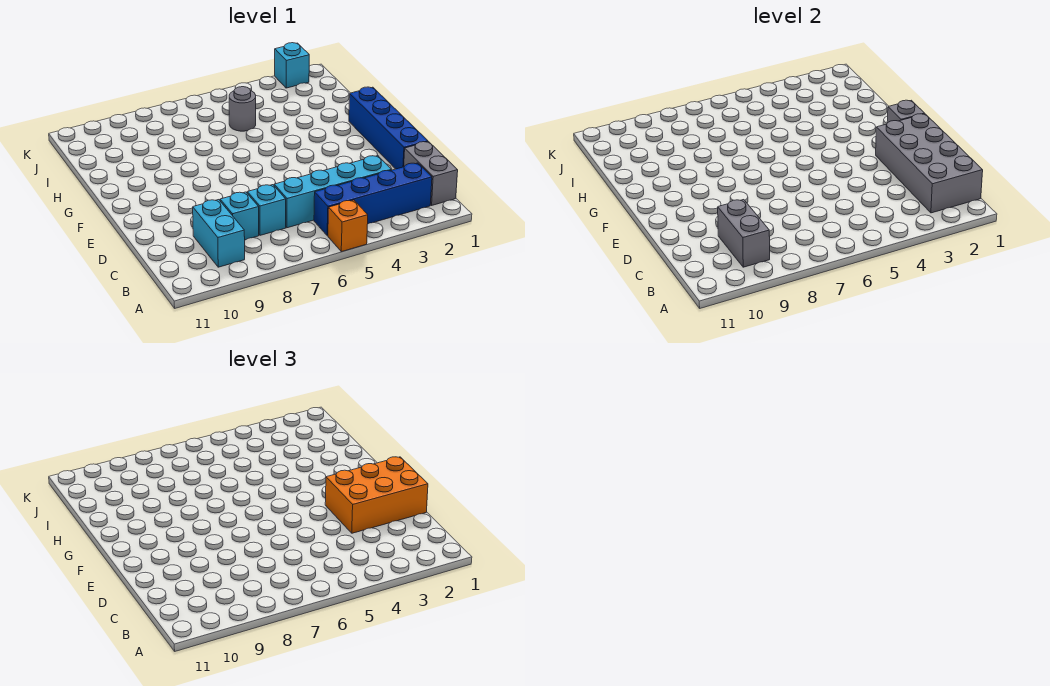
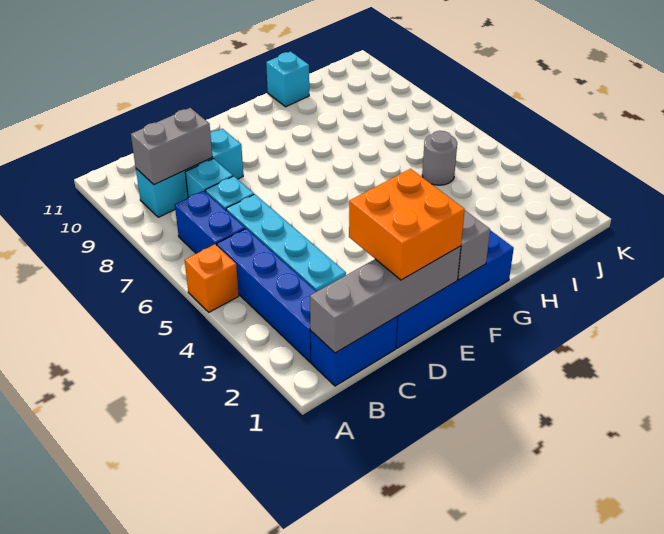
grey 1x2 brick [404,142,458,205] -> blue 1x2 brick [311,317,397,386]
grey 2x4 brick [876,114,983,213] -> grey 1x4 brick [310,246,461,353]
none -> blue 1x2 brick [175,191,245,254]
cyan 1x2 brick [193,200,245,267] -> cyan 1x3 brick [136,129,243,217]
orange 2x3 brick [325,457,428,533] -> orange 2x2 brick [349,169,465,280]
cyan 1x1 brick [275,43,309,88] -> cyan 1x1 brick moved to [266,51,309,107]

